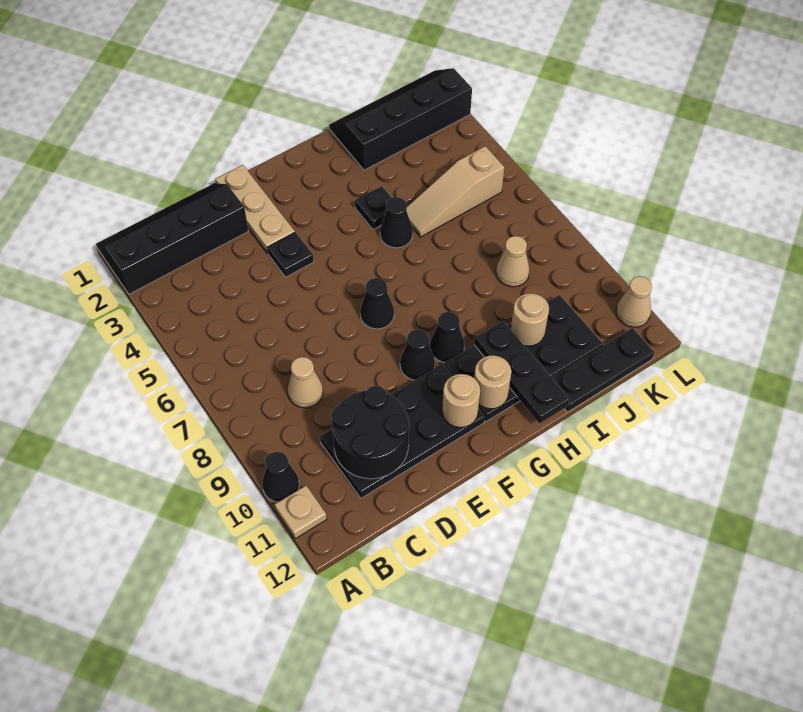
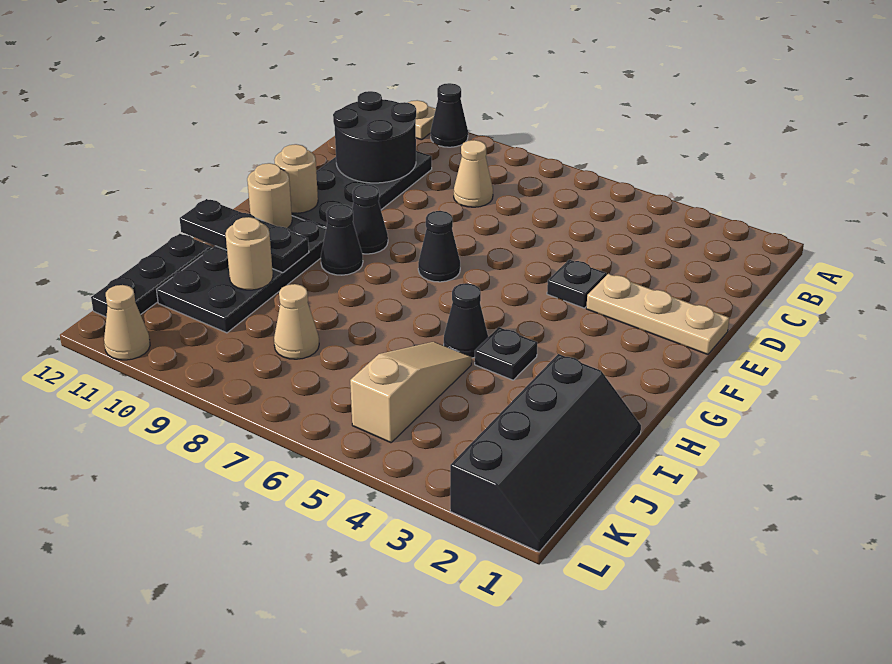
black 2x4 slope [96,183,248,294] -> none

